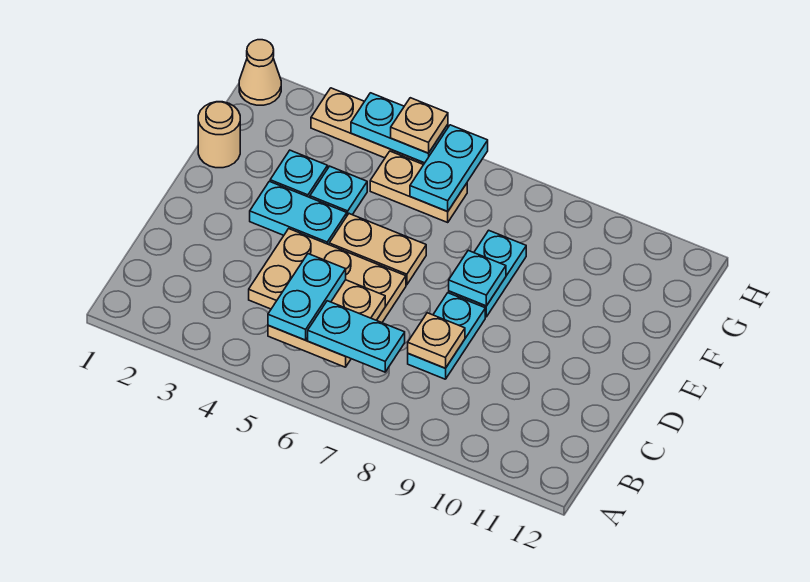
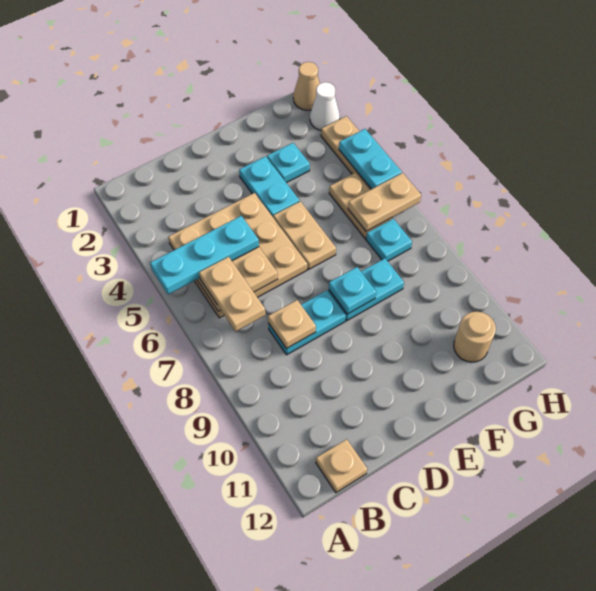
cyan 1x2 plate [268,254,346,340] -> cyan 1x3 plate [150,216,259,294]
cyan 1x2 plate [308,301,405,372] -> tan 1x2 plate [199,257,265,332]
tan 2x3 plate [249,229,406,323] -> tan 3x3 plate [168,193,307,318]
tan 1x1 round brick [198,102,240,168] -> tan 1x1 round brick moved to [454,312,496,362]
cyan 1x1 plate [310,166,367,215] -> cyan 1x1 plate moved to [366,219,412,261]
cyan 1x2 plate [410,125,488,211] -> tan 1x2 plate [348,173,421,231]
none -> white 1x1 cone [310,82,340,130]
tan 1x1 plate [391,98,448,153] -> tan 1x1 plate moved to [316,439,367,493]

